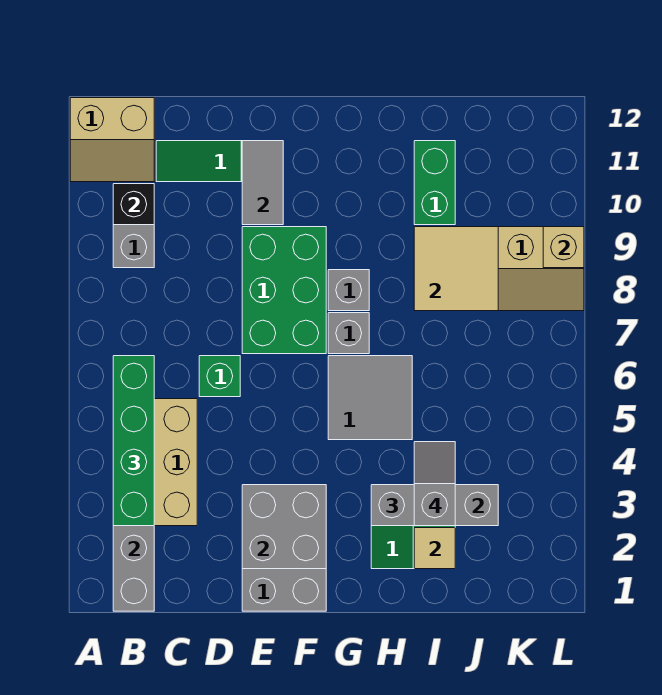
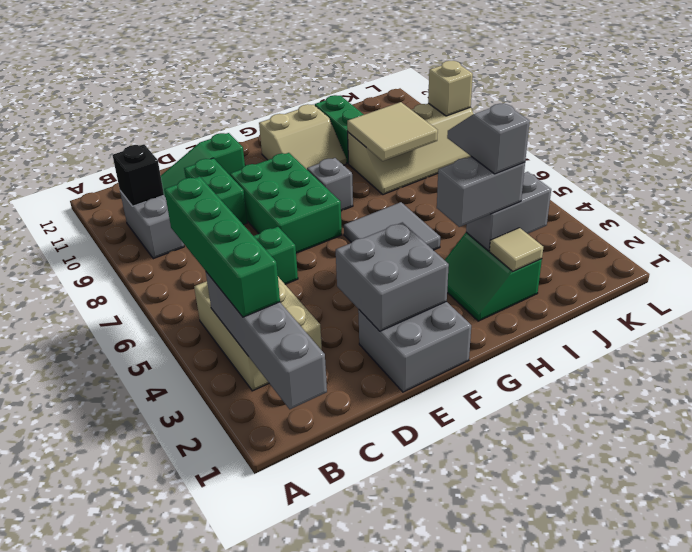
tan 2x2 slope [70,98,154,182] -> tan 2x2 slope moved to [259,104,346,169]
none -> green 1x2 brick [184,158,247,225]
grey 1x2 tile [242,141,283,225] -> none
grey 1x1 brick [328,313,369,354] -> none

